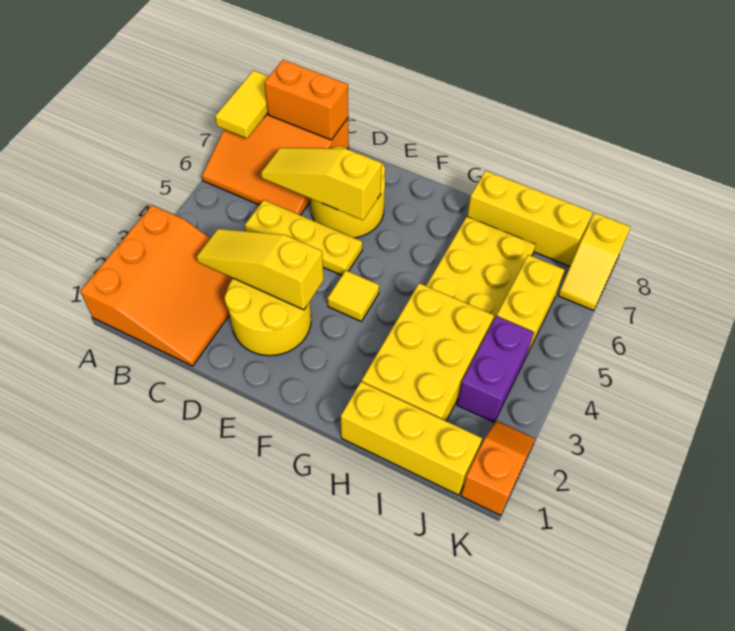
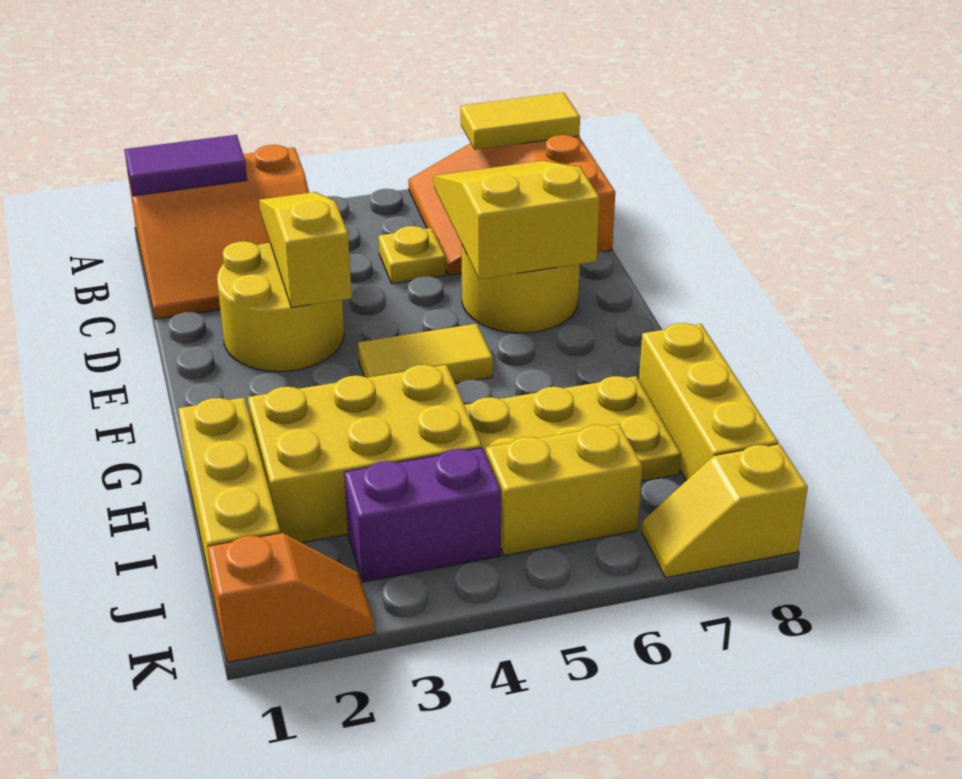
none -> purple 1x2 tile [124,135,247,196]
orange 1x2 brick [264,60,348,140] -> none
yellow 1x3 plate [245,200,362,275] -> yellow 1x1 plate [379,226,446,284]
yellow 1x3 slope [261,148,382,220] -> yellow 2x3 slope [434,161,600,279]
yellow 1x1 tile [327,271,379,322] -> yellow 1x2 tile [358,324,493,383]

